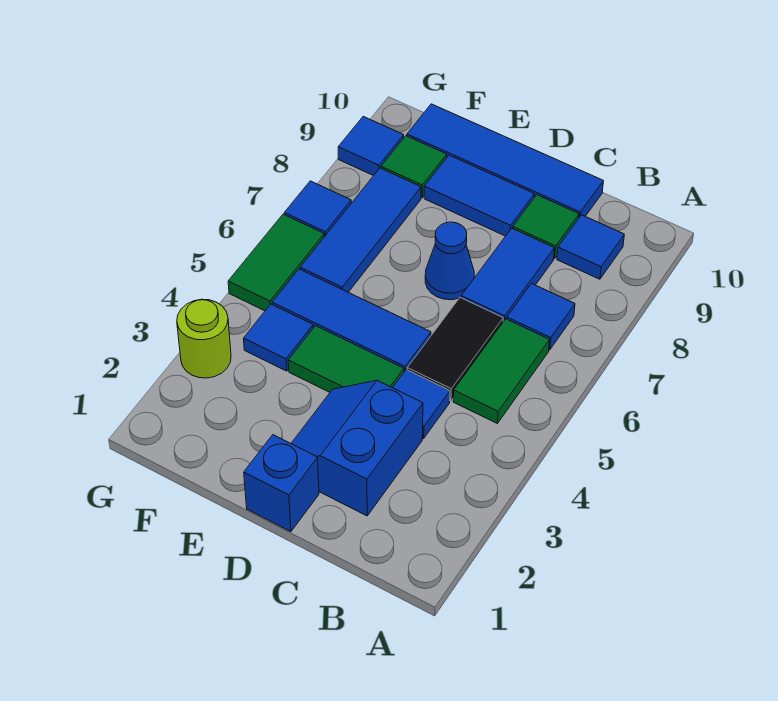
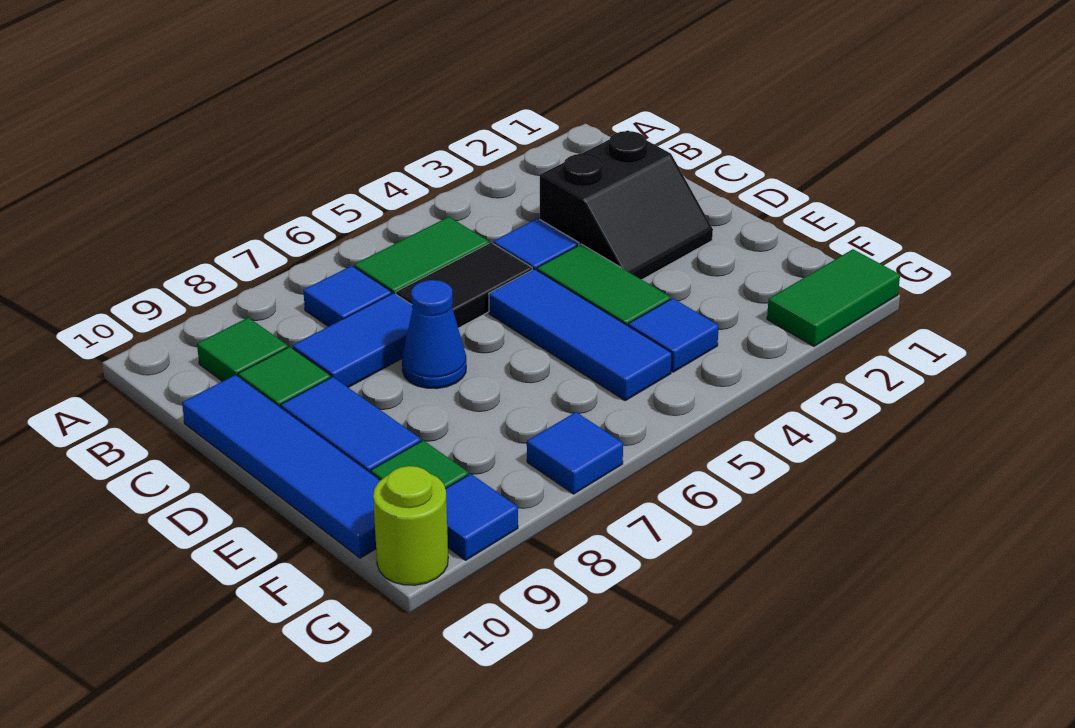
blue 1x1 tile [557,215,624,279] -> green 1x1 tile [197,318,288,381]
blue 2x2 slope [291,380,423,516] -> black 2x2 slope [540,130,713,280]
blue 1x1 brick [244,435,319,532] -> none
blue 1x3 tile [300,168,421,292] -> none
lime 1x1 round brick [177,299,231,378] -> lime 1x1 round brick moved to [373,466,448,585]
green 1x2 tile [228,214,324,311] -> green 1x2 tile moved to [767,249,900,346]

